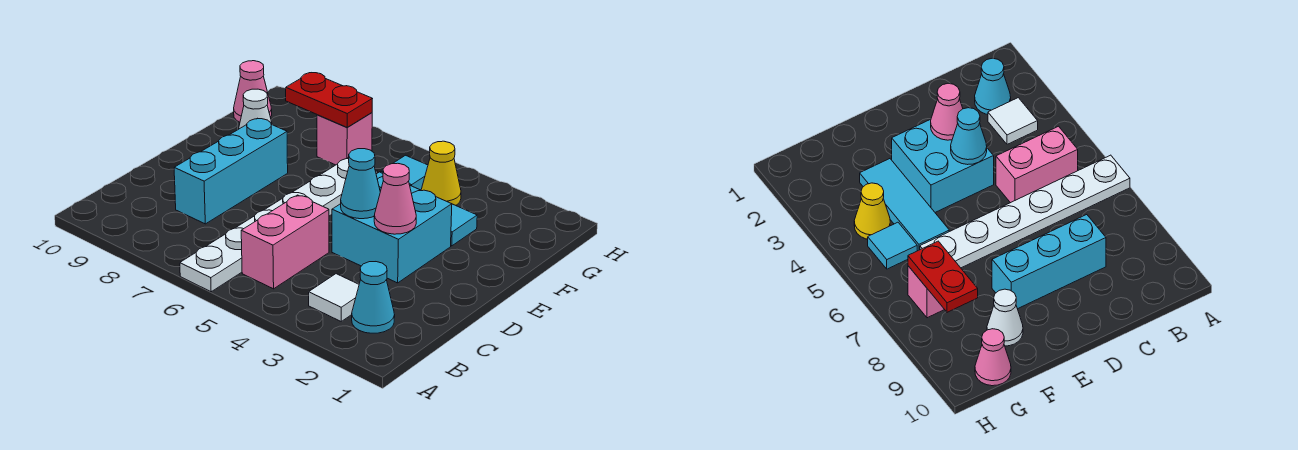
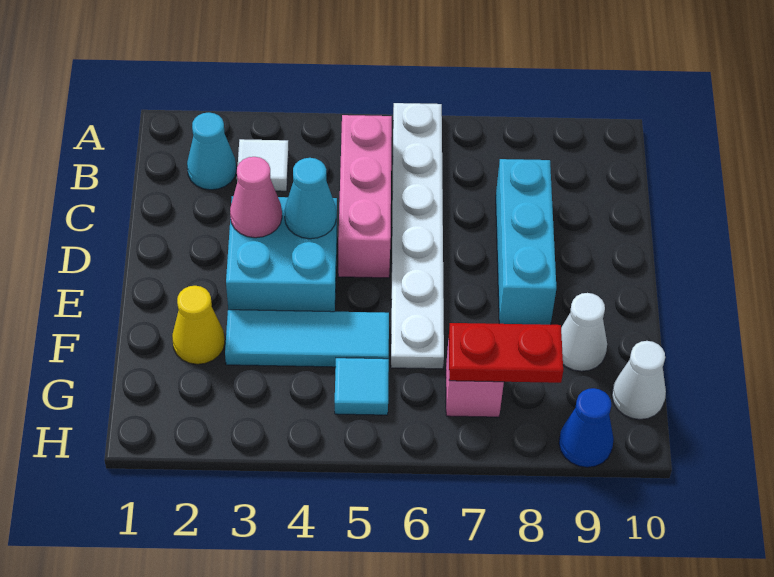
pink 1x2 brick [241,195,329,289] -> pink 1x3 brick [338,115,392,278]
yellow 1x1 cone [421,141,461,205] -> yellow 1x1 cone moved to [172,286,225,364]
pink 1x1 cone [234,61,272,122] -> white 1x1 cone [612,341,666,420]
none -> blue 1x1 cone [559,388,614,467]

